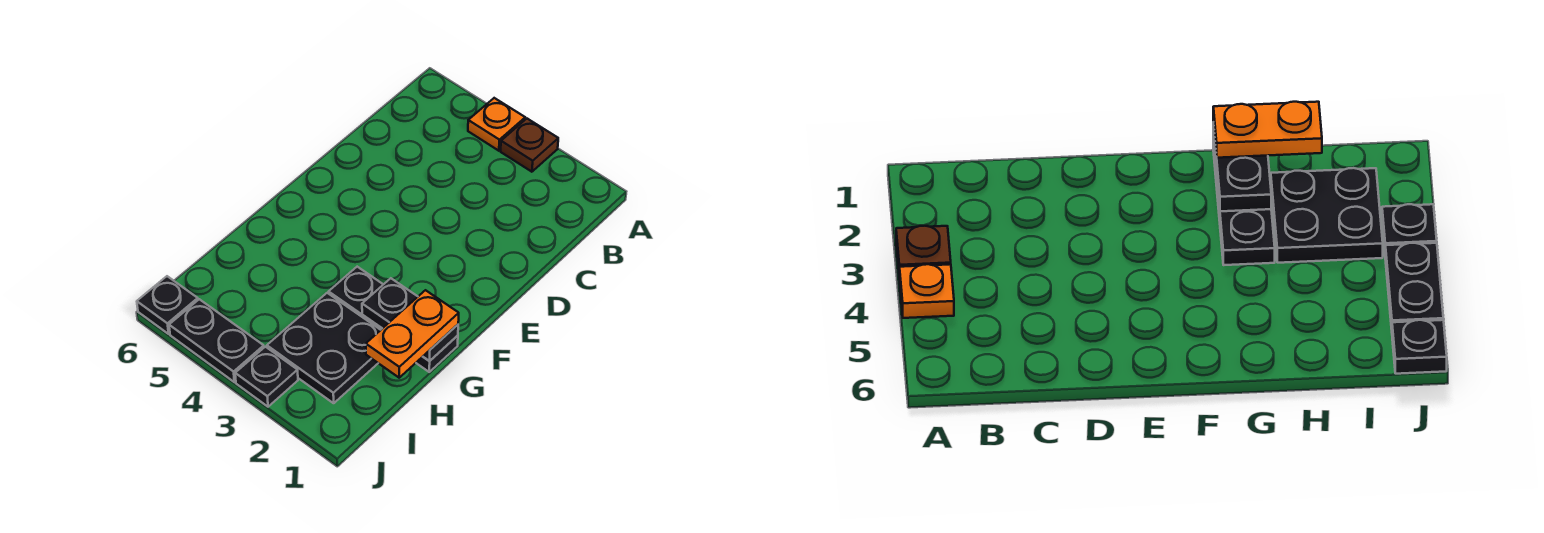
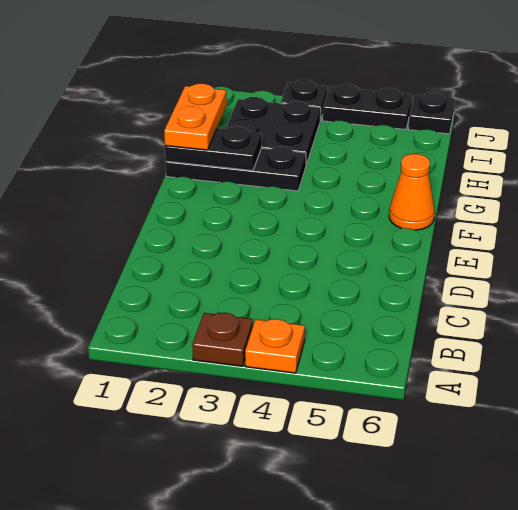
none -> orange 1x1 cone [389,154,435,230]

